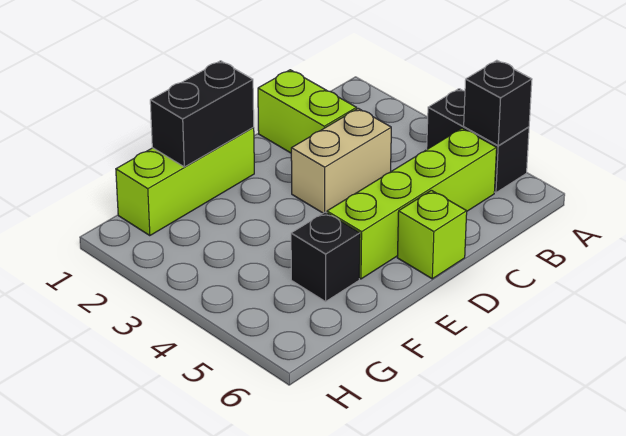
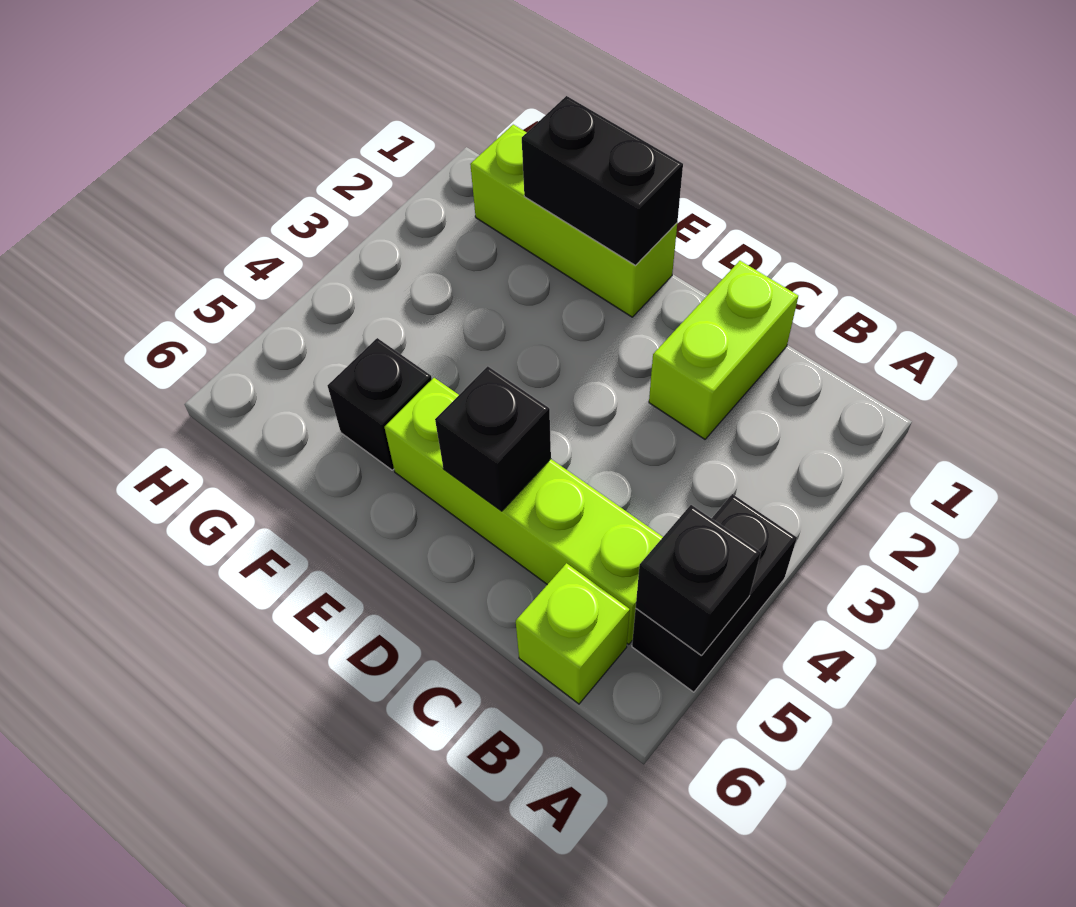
tan 1x2 brick [291,108,391,213] -> none
none -> black 1x1 brick [435,366,551,511]
lime 1x1 brick [397,190,467,279] -> lime 1x1 brick moved to [516,563,630,704]

